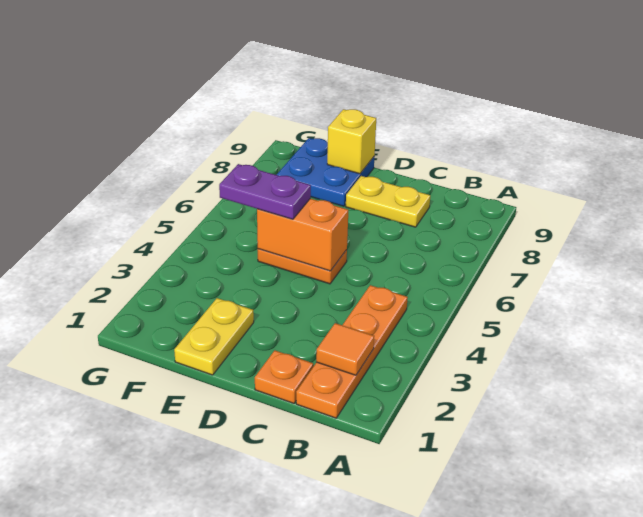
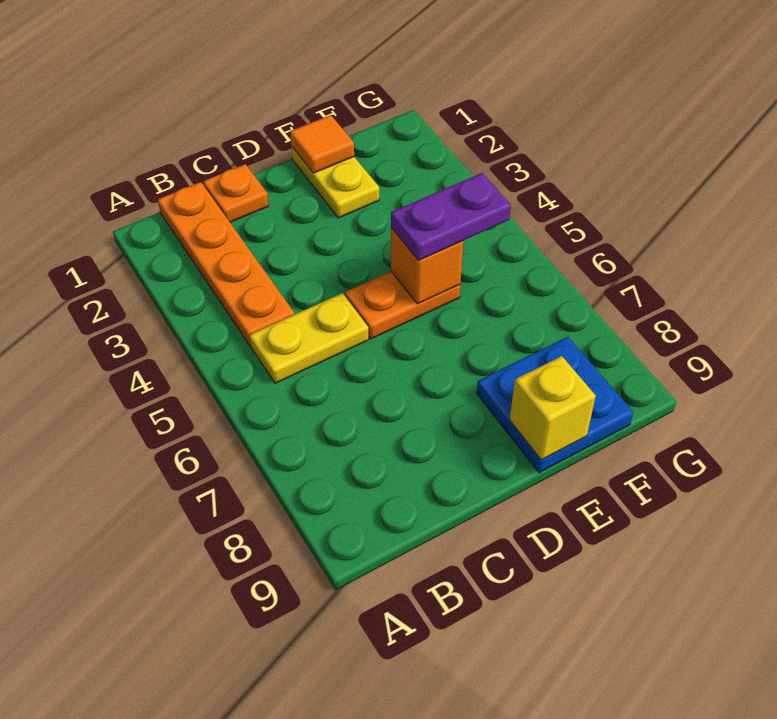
orange 1x1 tile [316,323,374,375] -> orange 1x1 tile moved to [290,115,354,173]
yellow 1x2 plate [346,176,430,227] -> yellow 1x2 plate moved to [249,293,369,383]
orange 1x2 brick [257,199,348,271] -> orange 1x1 brick [391,228,463,304]

